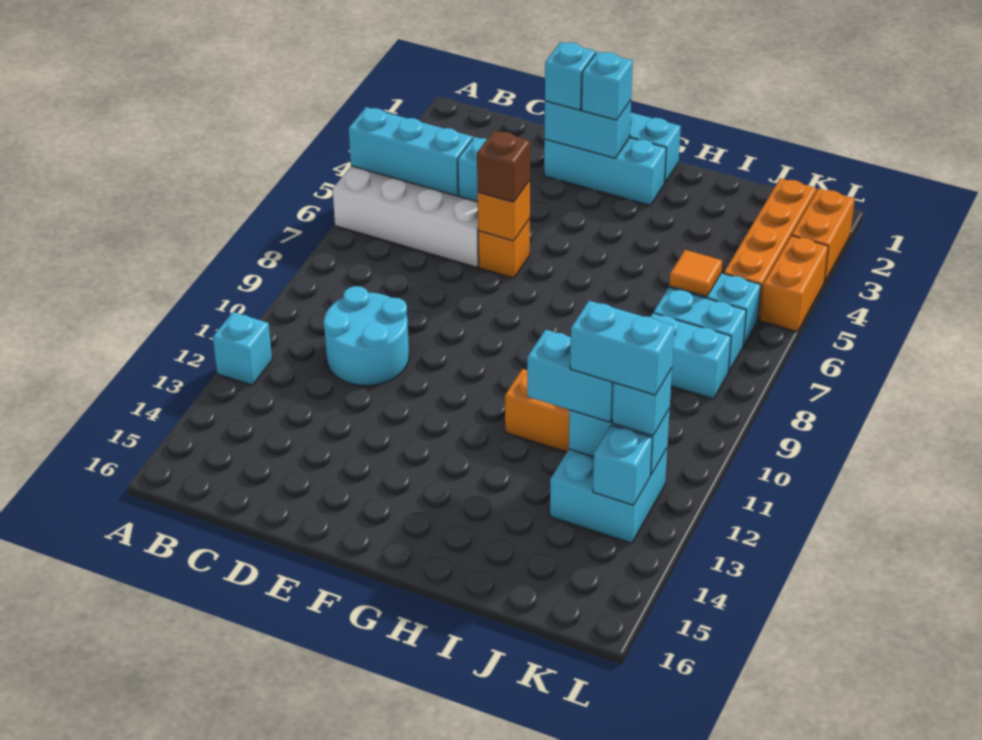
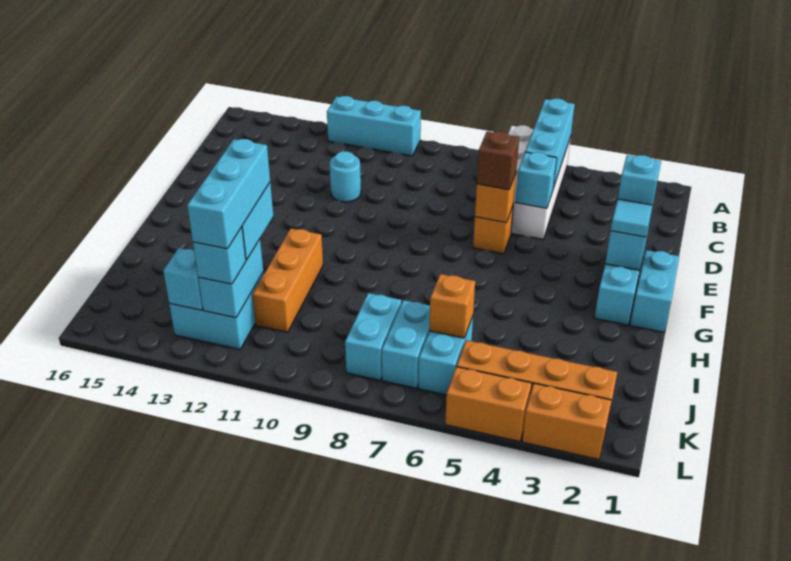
cyan 1x1 brick [213,312,272,385] -> cyan 1x3 brick [327,96,421,156]
cyan 2x2 round brick [323,286,409,386] -> cyan 1x1 round brick [330,151,361,202]
cyan 1x1 brick [582,51,633,120] -> cyan 1x1 tile [611,199,652,237]
orange 1x1 tile [669,250,722,297] -> orange 1x1 brick [429,274,475,338]
cyan 1x2 brick [570,301,674,395] -> cyan 1x3 brick [187,139,270,249]

